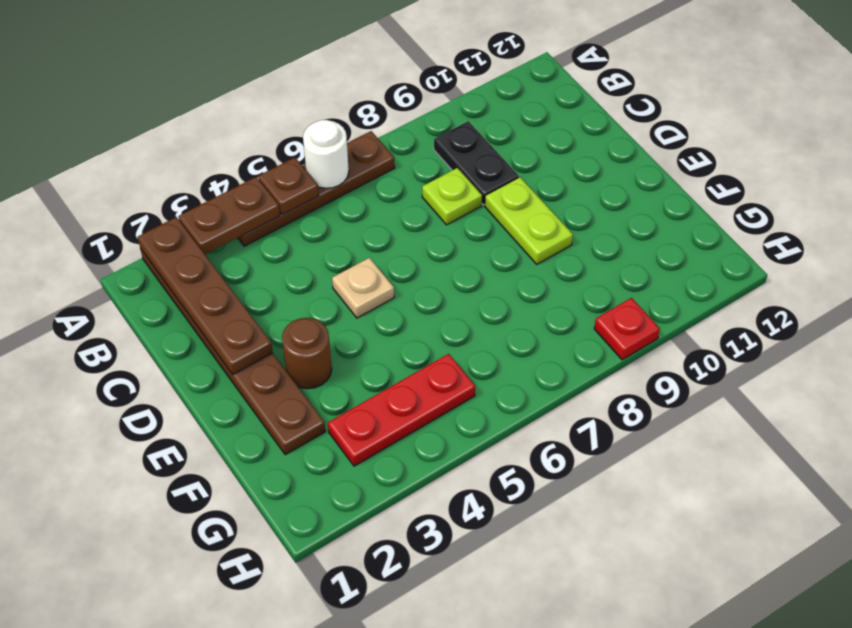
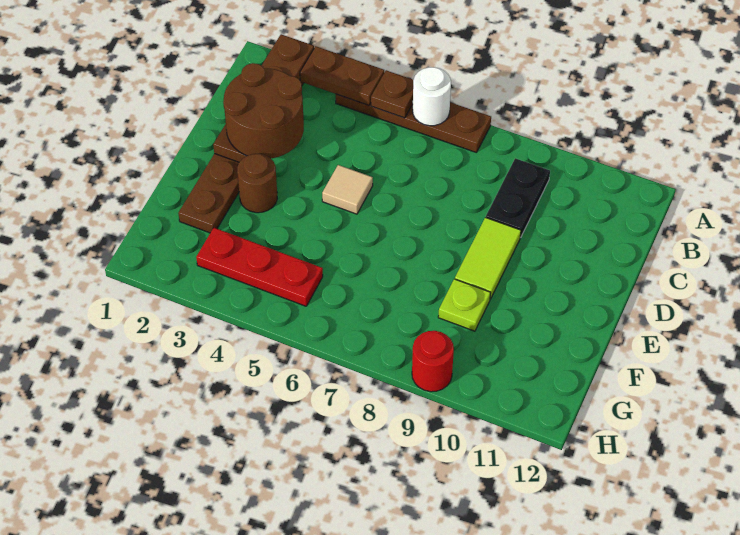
none -> brown 2x2 round brick [223,63,304,158]
lime 1x1 plate [422,168,482,225] -> lime 1x1 plate moved to [438,279,490,331]
tan 1x1 plate [332,258,394,318] -> tan 1x1 tile [322,165,373,214]
lime 1x2 plate [485,177,573,264] -> lime 1x2 tile [455,217,521,299]
red 1x1 plate [594,298,660,360] -> red 1x1 round brick [412,331,454,392]

